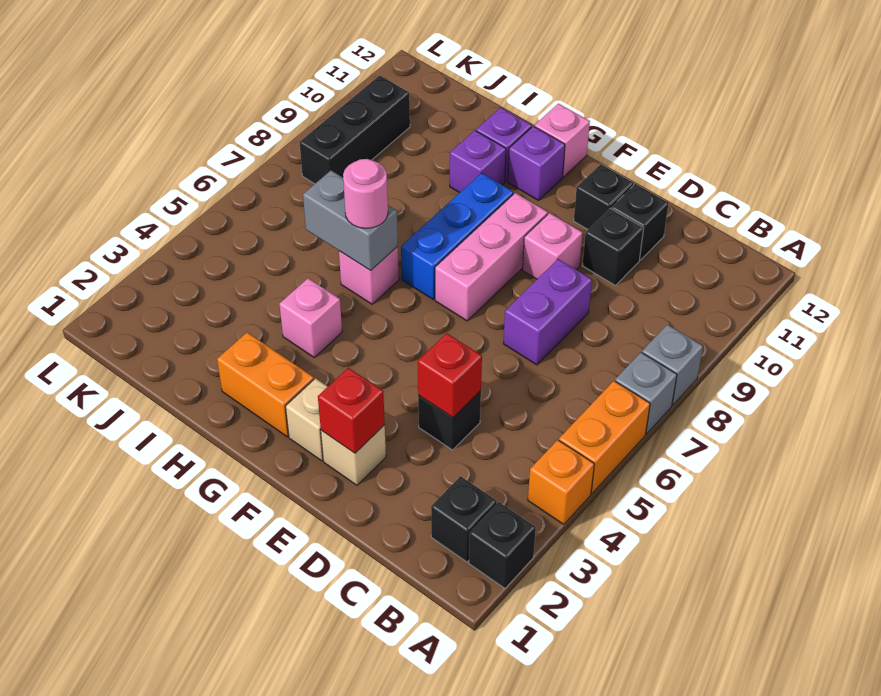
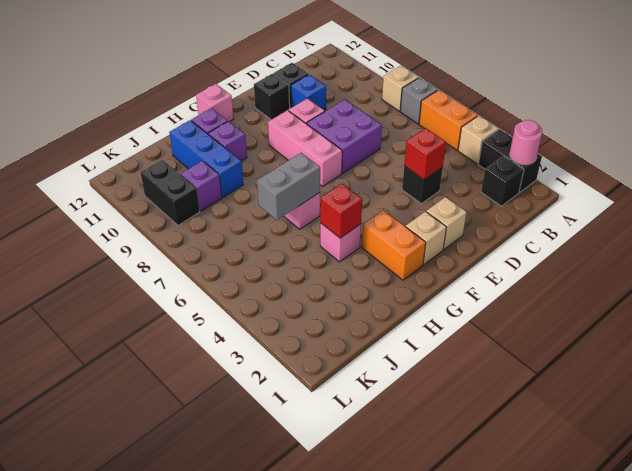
black 1x1 brick [469,502,536,588] -> black 1x2 brick [478,129,542,192]
orange 1x1 brick [528,440,594,524] -> tan 1x1 brick [458,116,498,164]
grey 1x1 brick [642,324,703,405] -> tan 1x1 brick [382,66,419,111]
purple 1x2 brick [503,259,592,365] -> purple 2x2 brick [307,100,382,173]
black 1x1 brick [582,209,644,285] -> blue 1x1 brick [291,75,326,111]
red 1x1 brick [318,368,385,453] -> red 1x1 brick moved to [320,184,362,238]
orange 1x2 brick [217,332,314,437] -> orange 1x2 brick turned to [362,210,426,280]
blue 1x3 brick [401,173,514,299] -> blue 1x3 brick moved to [169,120,243,197]
purple 1x1 brick [508,126,565,200] -> purple 1x1 brick moved to [181,161,222,211]
pink 1x1 round brick [343,159,388,228] -> pink 1x1 round brick moved to [510,120,542,165]
black 1x3 brick [300,76,410,184] -> black 1x2 brick [141,160,200,225]

